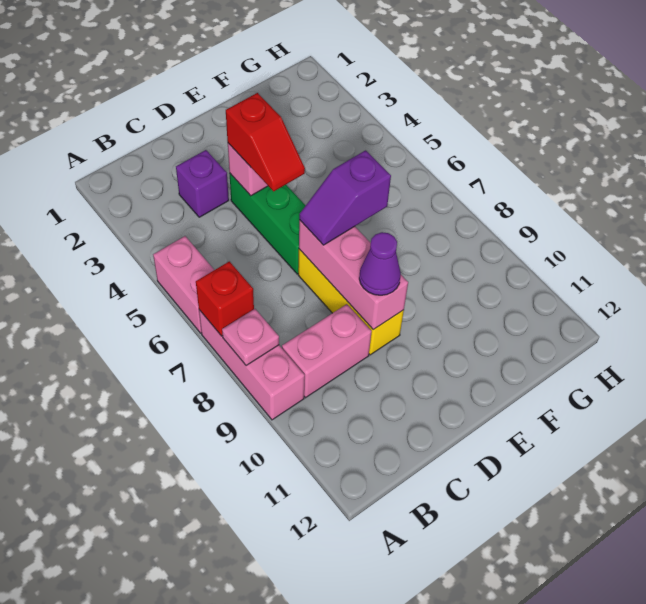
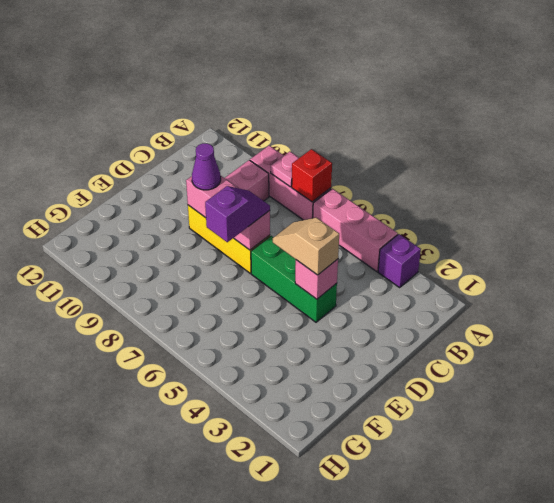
pink 1x2 brick [153,236,214,333] -> pink 1x3 brick [313,188,398,272]
purple 1x1 brick [176,150,229,217] -> purple 1x1 brick moved to [378,234,421,287]
red 1x2 slope [226,93,305,191] -> tan 1x2 slope [273,218,339,275]

